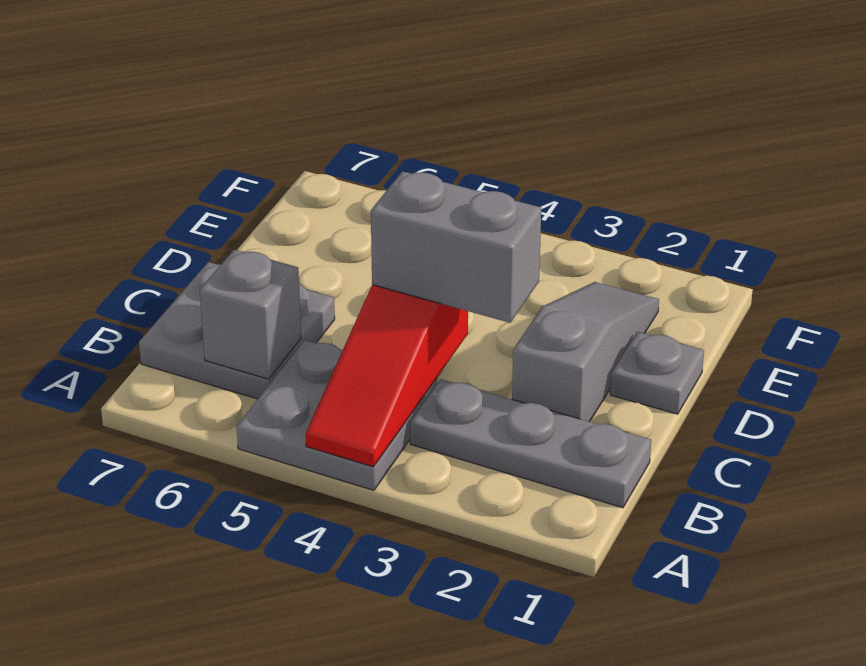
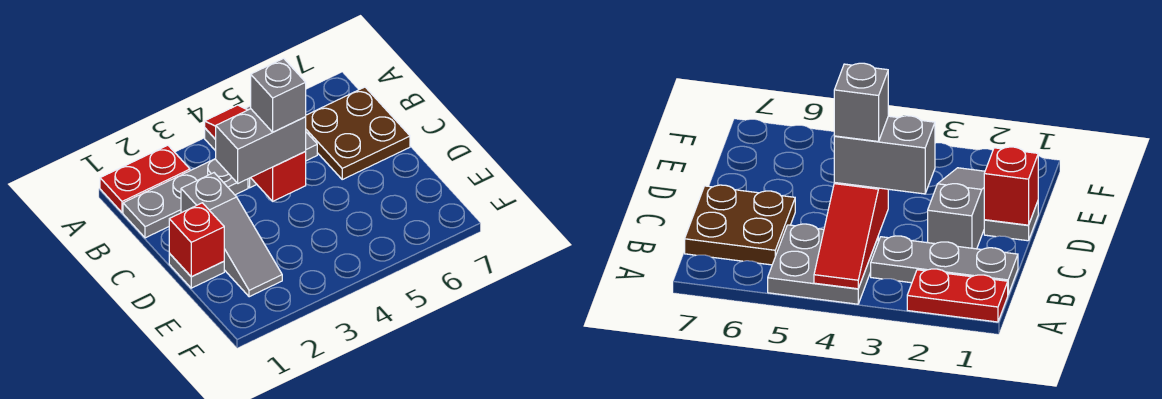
none -> red 1x2 plate [100,145,190,213]
grey 2x2 plate [139,262,335,399] -> brown 2x2 plate [306,87,410,179]
grey 1x1 brick [200,250,301,379] -> grey 1x1 brick moved to [251,58,306,132]
none -> red 1x1 brick [169,203,224,277]

